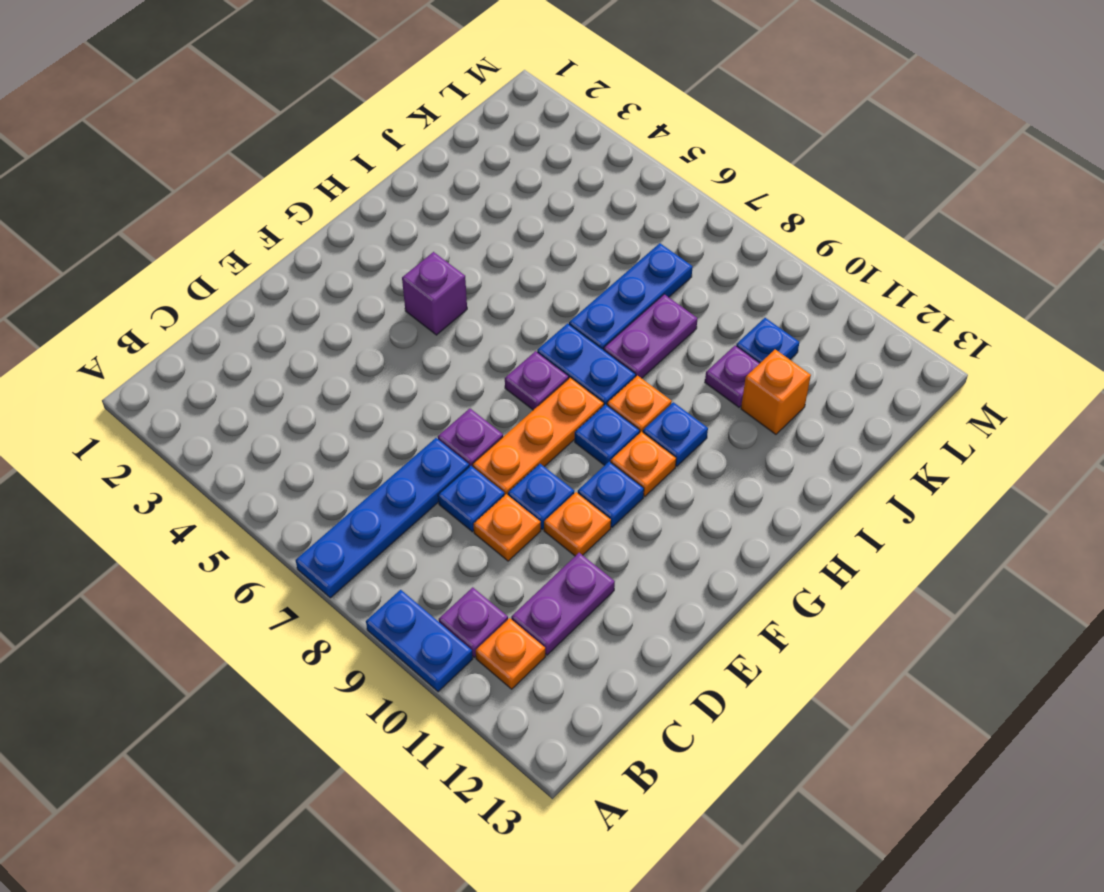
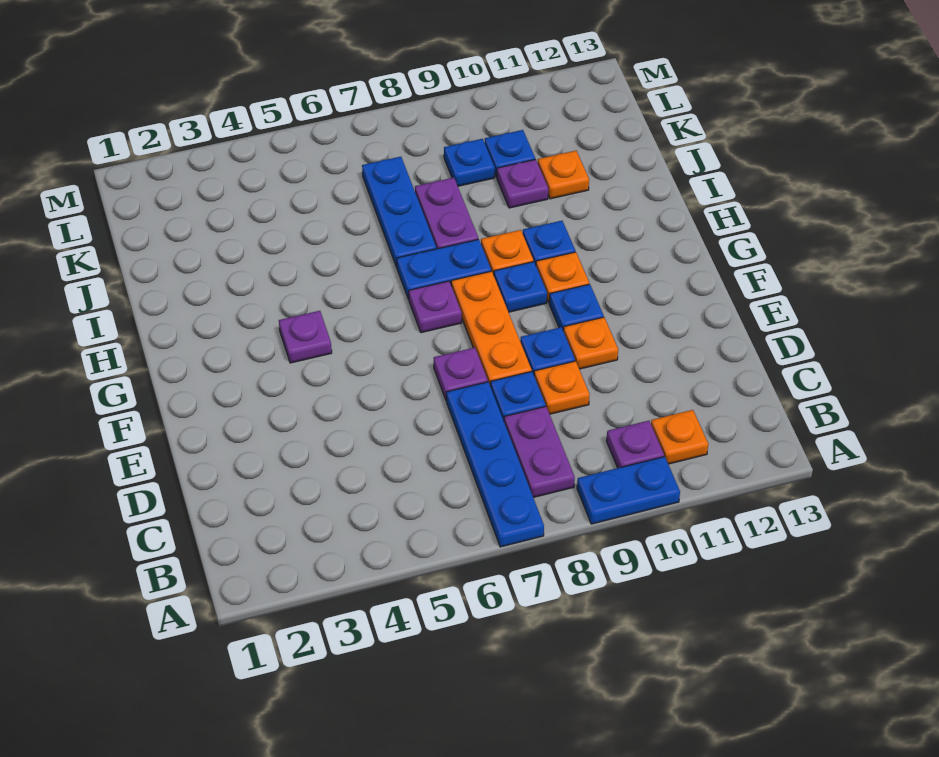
purple 1x2 plate [511,553,615,655] -> purple 1x2 plate moved to [504,406,575,497]
purple 1x1 brick [402,252,467,335] -> purple 1x1 plate [279,311,332,363]
orange 1x1 brick [741,349,811,434] -> orange 1x1 plate [538,151,589,199]
none -> blue 1x1 plate [444,139,495,186]

